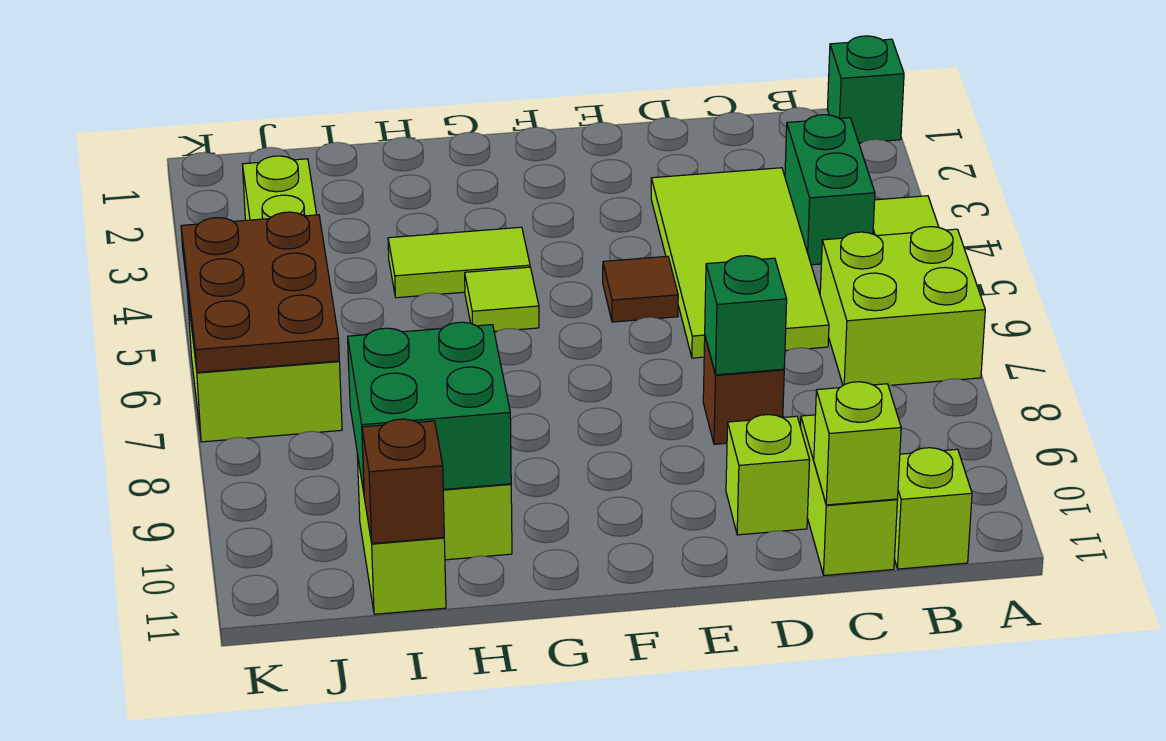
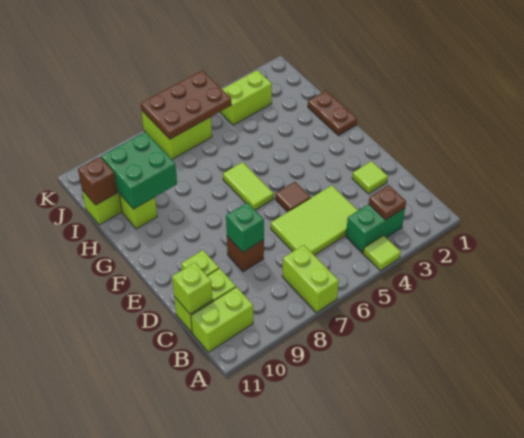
green 1x1 brick [827,36,904,143] -> none
lime 2x2 brick [820,227,985,385] -> lime 1x2 brick [282,245,339,313]
none -> brown 1x1 plate [369,185,406,220]
lime 1x1 brick [894,448,972,569] -> lime 1x2 brick [191,287,253,352]
lime 2x4 tile [651,168,829,358] -> lime 2x3 tile [271,185,358,255]
none -> brown 1x2 plate [308,91,357,135]
lime 1x2 tile [388,227,530,298] -> lime 1x2 tile moved to [223,162,274,210]
lime 1x1 tile [465,267,539,332] -> lime 1x1 tile moved to [352,161,388,194]

